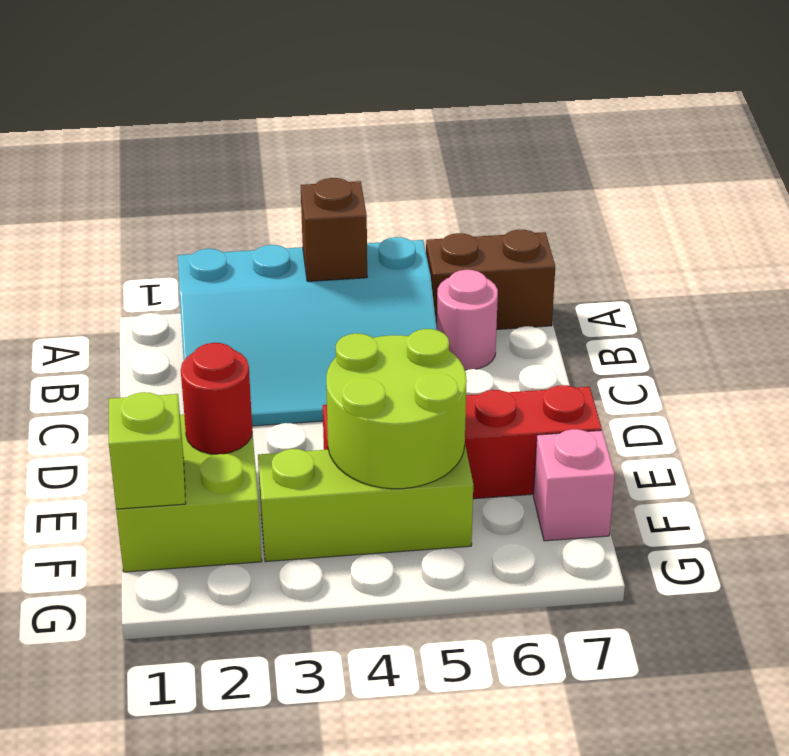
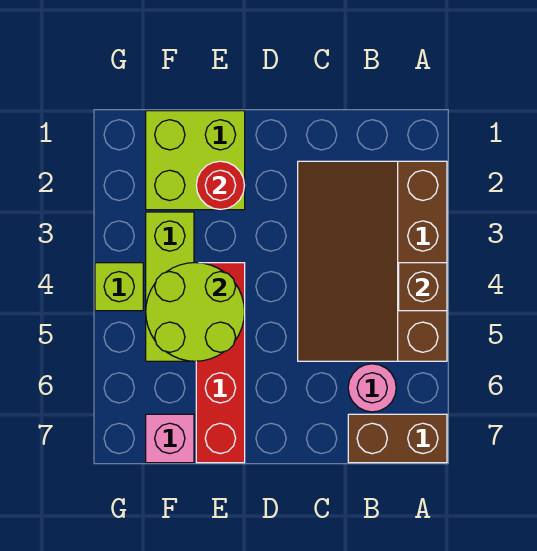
cyan 3x4 slope [178,237,437,426] -> brown 3x4 slope [298,161,447,361]
brown 1x2 brick [426,229,555,330] -> brown 1x2 brick turned to [348,414,447,463]
lime 1x1 brick [109,392,186,509] -> lime 1x1 brick moved to [95,263,143,311]

